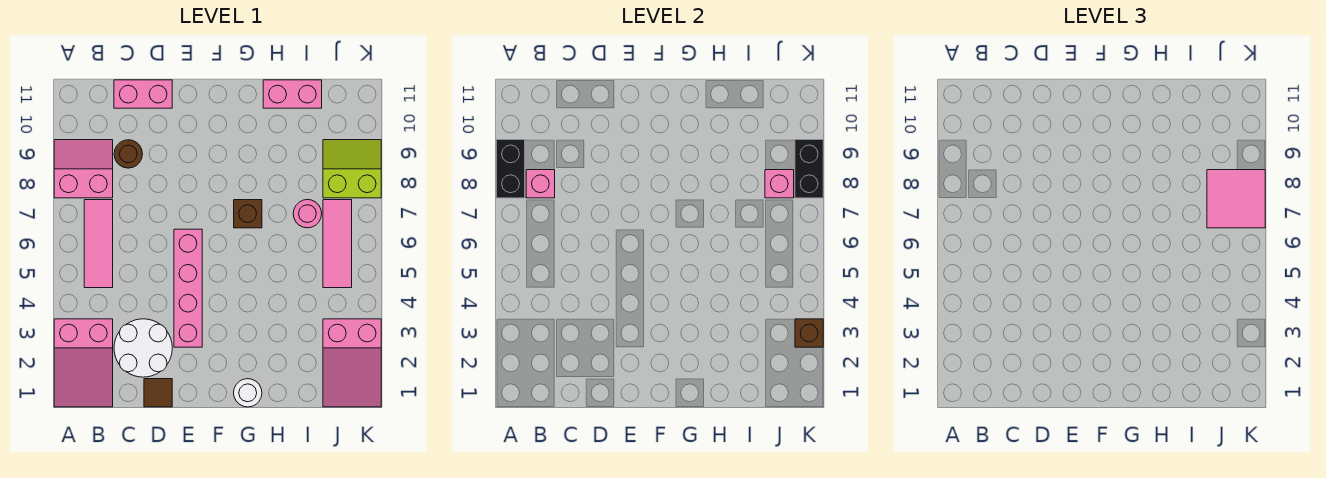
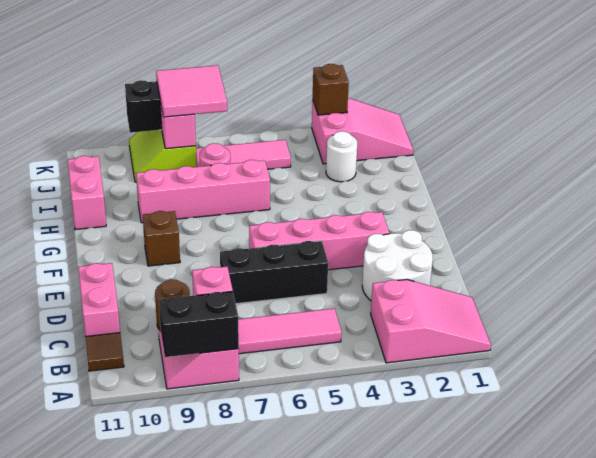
brown 1x1 tile [144,379,172,407] -> brown 1x1 tile moved to [85,333,124,371]
none -> black 1x3 brick [220,241,328,304]
white 1x1 round brick [234,379,262,407] -> white 1x1 round brick moved to [326,131,357,182]
brown 1x1 brick [234,200,262,228] -> brown 1x1 brick moved to [143,211,180,266]
none -> pink 1x4 brick [136,160,270,223]

